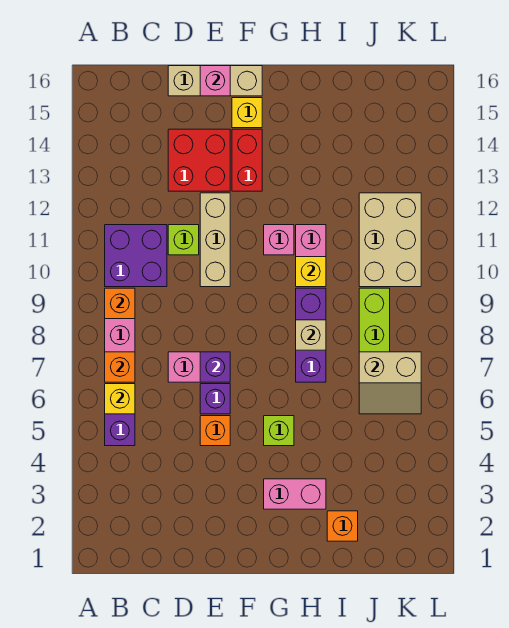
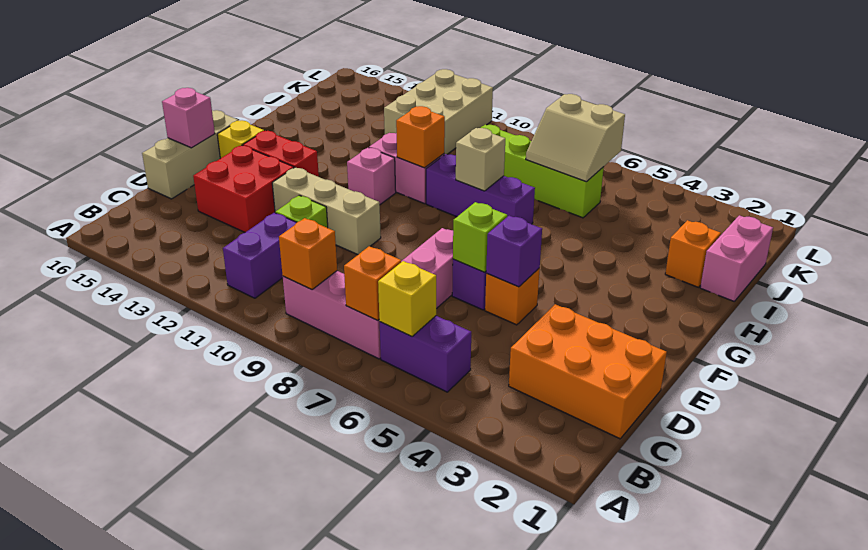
purple 2x2 brick [105,225,167,287] -> purple 1x2 brick [223,213,297,298]
none -> orange 2x3 brick [509,304,667,439]
purple 1x1 brick [200,352,230,382] -> purple 1x1 brick moved to [486,216,542,287]
pink 1x2 brick [264,479,326,509] -> pink 1x2 brick moved to [700,215,773,301]
lime 1x1 brick [264,416,294,446] -> lime 1x1 brick moved to [453,202,507,272]
yellow 1x1 brick [296,257,326,287] -> orange 1x1 brick [396,106,445,168]
tan 2x2 slope [359,352,421,414] -> tan 2x2 slope turned to [526,94,625,182]
tan 2x3 brick [359,193,421,287] -> tan 2x3 brick turned to [384,69,493,155]

